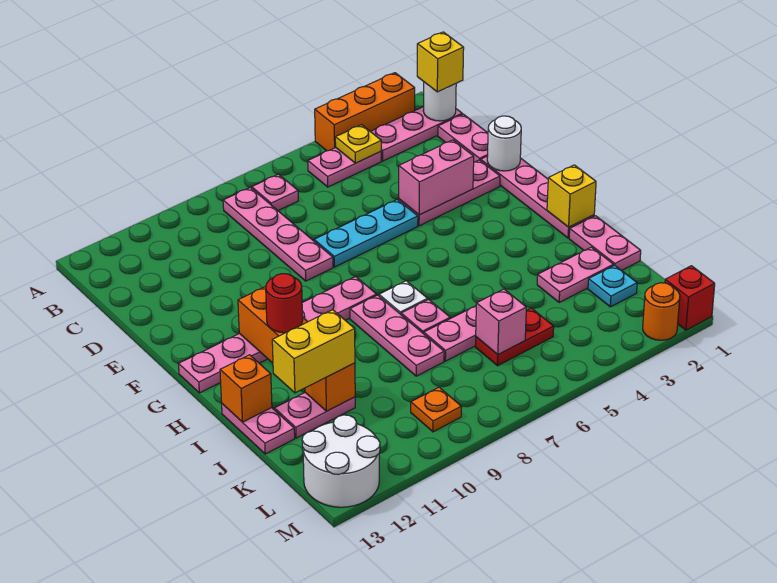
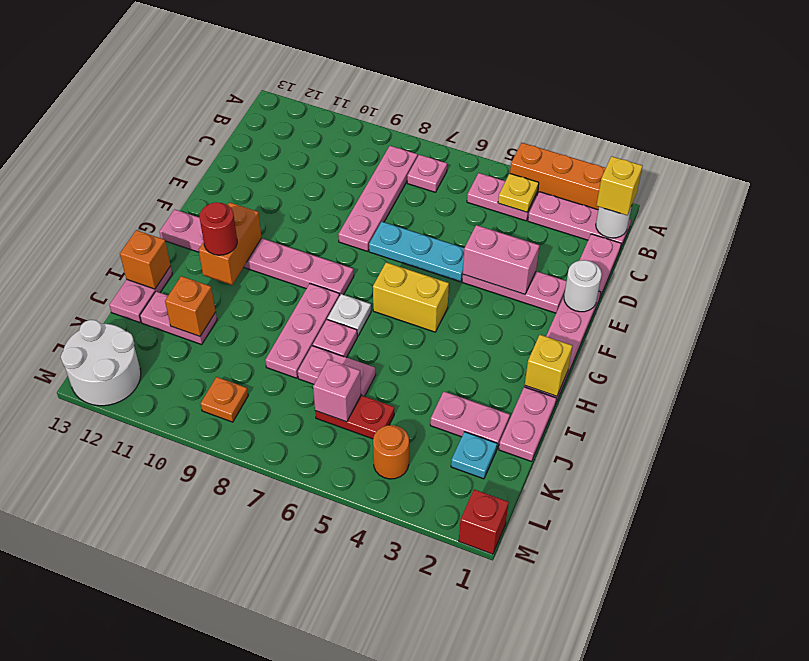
yellow 1x2 brick [272,310,355,393] -> yellow 1x2 brick moved to [373,262,449,332]
orange 1x1 round brick [643,283,680,340] -> orange 1x1 round brick moved to [373,425,409,479]

